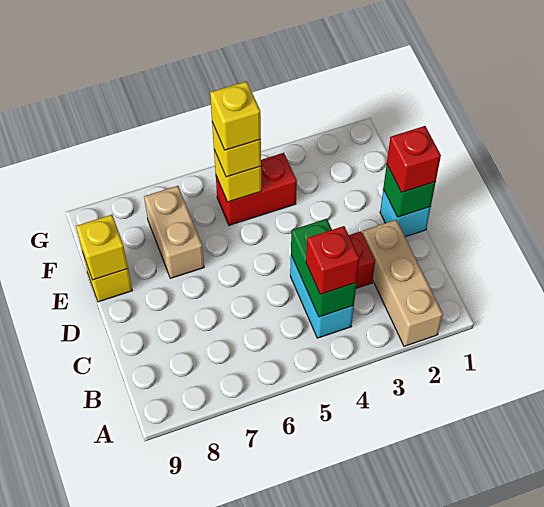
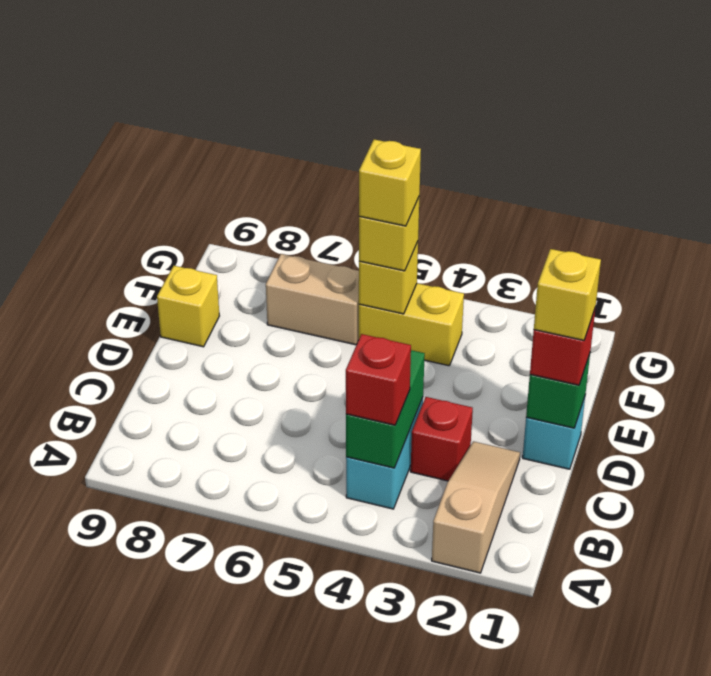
tan 1x3 brick [362,220,443,346] -> tan 1x3 slope [432,441,520,573]
tan 1x2 brick [144,186,204,278] -> tan 1x2 brick turned to [266,254,359,345]
yellow 1x1 brick [76,215,128,280] -> yellow 1x1 brick moved to [534,249,601,340]
red 1x2 brick [216,153,297,225] -> yellow 1x2 brick [359,283,464,366]

